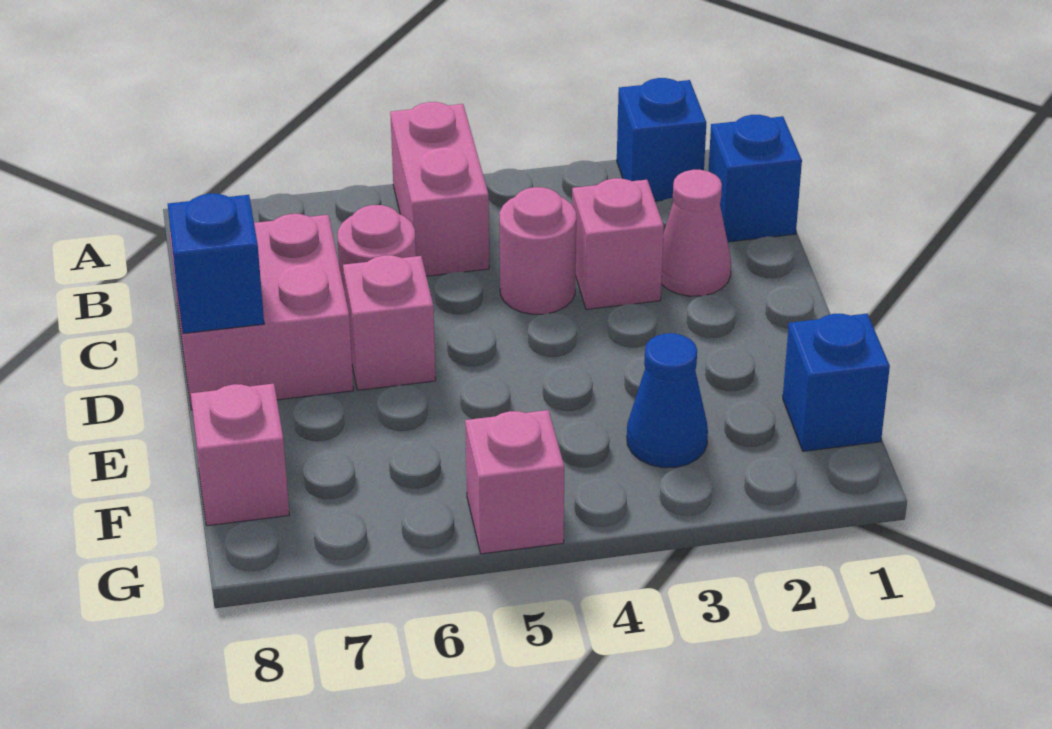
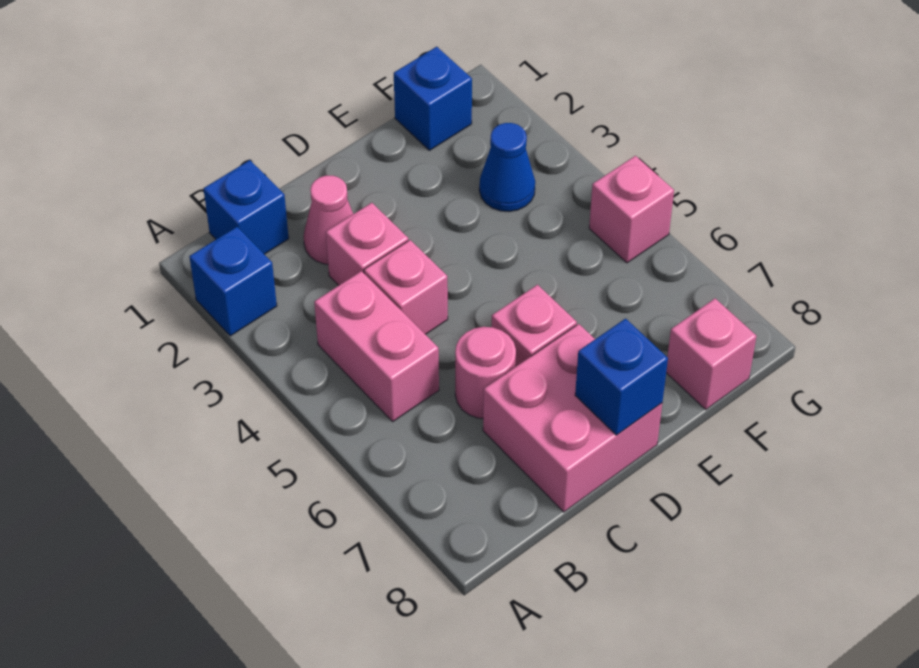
pink 1x2 brick [390,102,489,276] -> pink 1x2 brick turned to [314,271,439,421]
pink 1x1 round brick [499,187,576,314] -> pink 1x1 brick [364,240,448,334]

